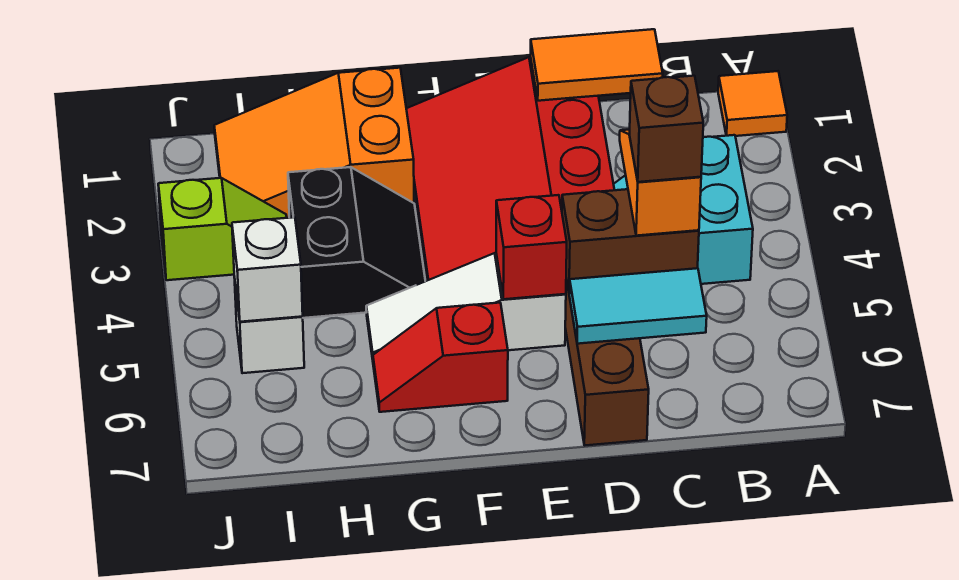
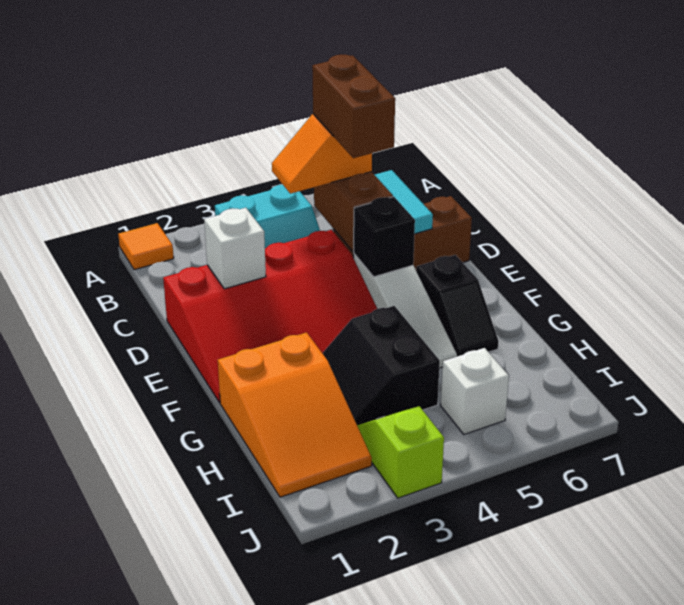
orange 1x2 tile [531,29,663,101] -> none
brown 1x1 brick [629,76,703,182] -> brown 1x2 brick [312,55,395,158]
red 1x1 brick [496,195,567,299] -> black 1x1 brick [354,197,415,277]
red 1x2 slope [373,303,508,412] -> black 1x2 slope [416,255,499,356]
black 2x2 slope [288,167,425,318] -> black 2x2 slope turned to [322,306,440,426]
white 1x1 brick [232,217,303,322] -> white 1x1 brick moved to [204,208,266,289]

